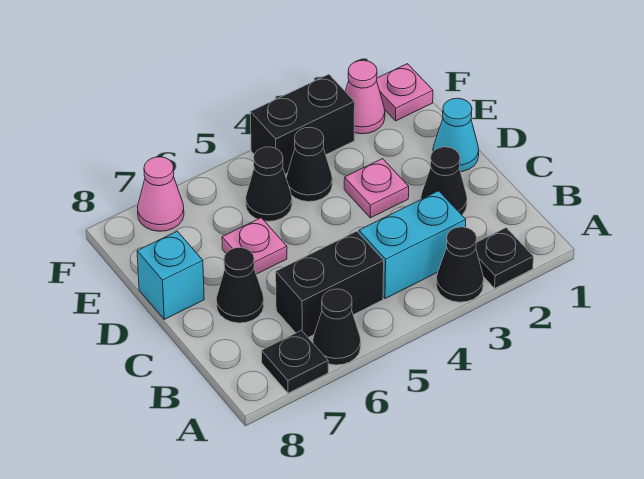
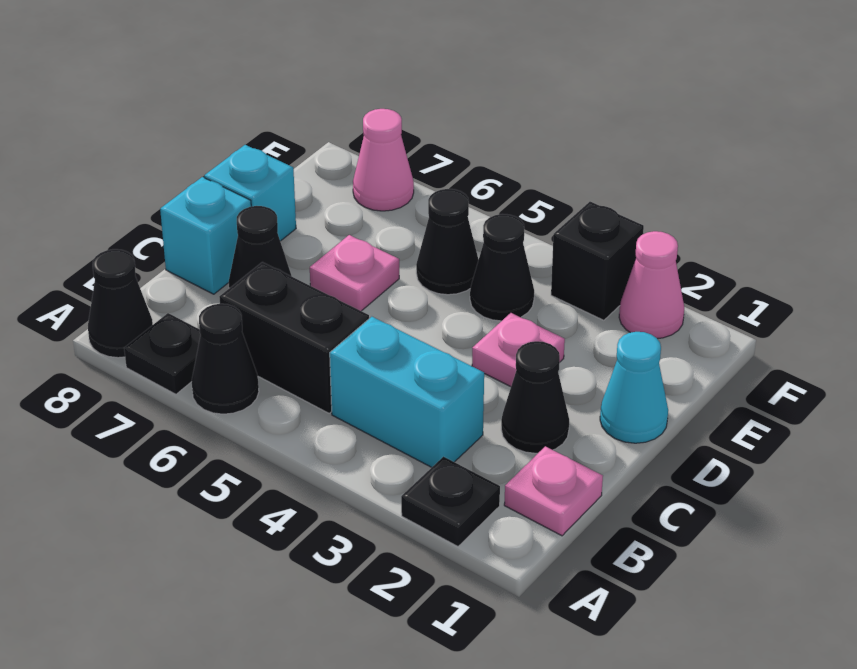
black 1x1 cone [436,227,484,302] -> black 1x1 cone moved to [88,249,153,358]
none -> cyan 1x1 brick [160,177,251,294]
pink 1x1 plate [377,64,433,121] -> pink 1x1 plate moved to [504,446,603,536]
black 1x2 brick [250,74,355,174] -> black 1x1 brick [551,202,644,320]

